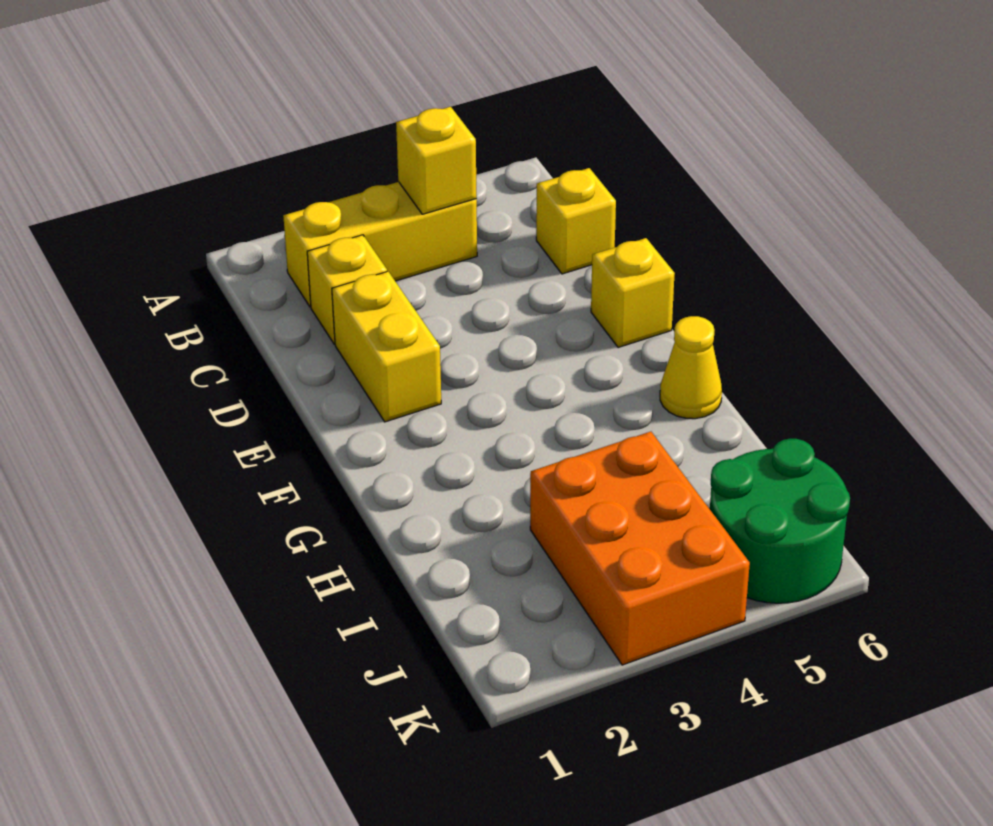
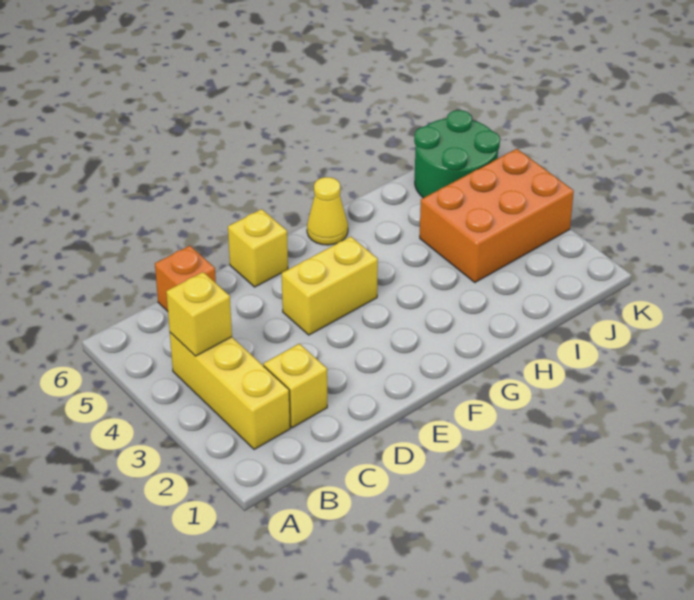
yellow 1x1 brick [536,168,616,274] -> orange 1x1 brick [155,246,216,311]
yellow 1x2 brick [332,271,441,422] -> yellow 1x2 brick moved to [282,237,378,335]

